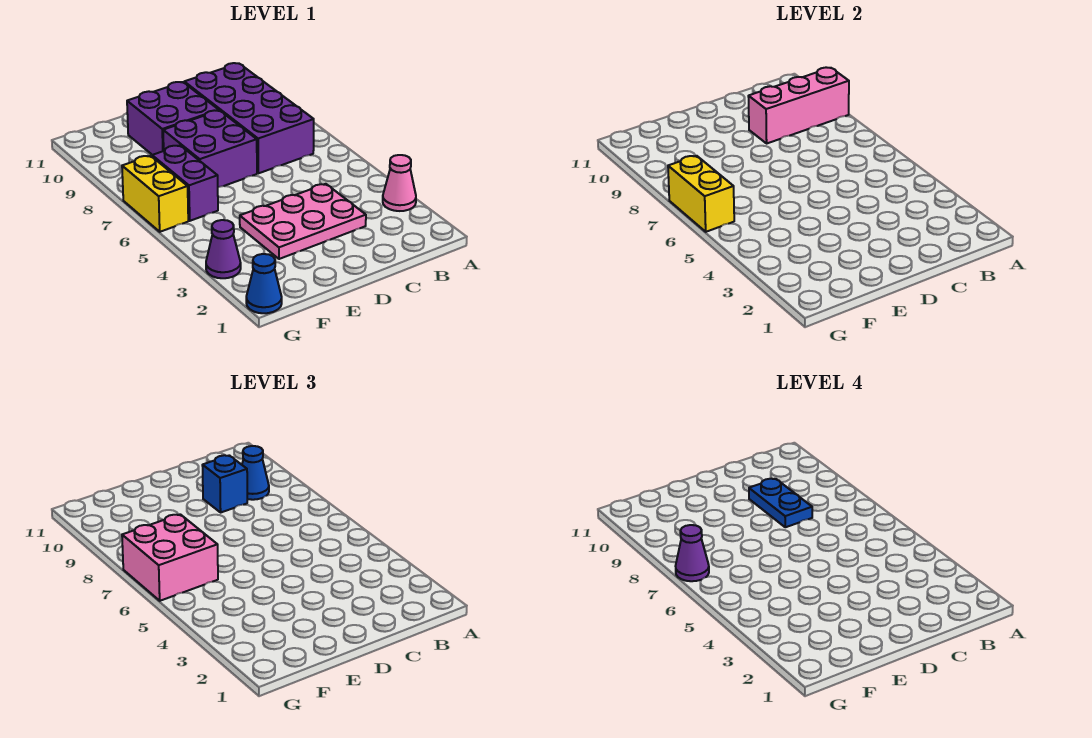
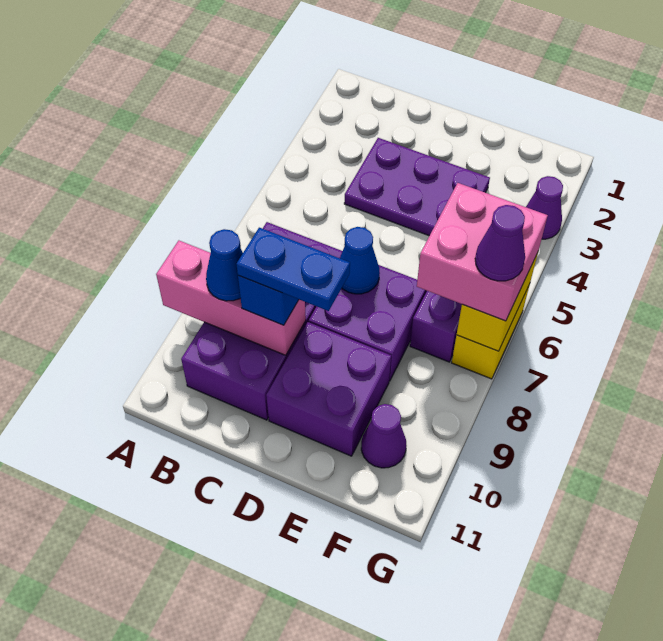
pink 1x1 cone [383,155,416,211] -> none
pink 2x3 plate [240,184,366,259] -> purple 2x3 plate [344,138,490,236]
blue 1x2 plate [749,479,812,527] -> blue 1x2 plate turned to [236,228,350,311]
none -> purple 1x1 cone [361,404,407,468]
blue 1x1 cone [246,254,282,313] -> blue 1x1 cone moved to [340,227,380,294]

